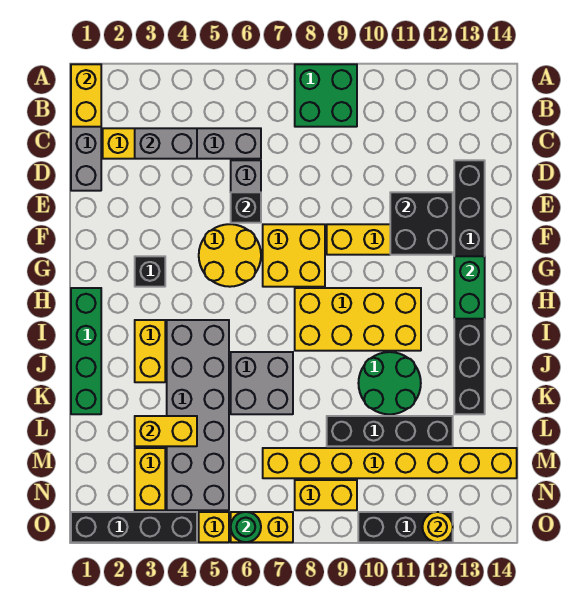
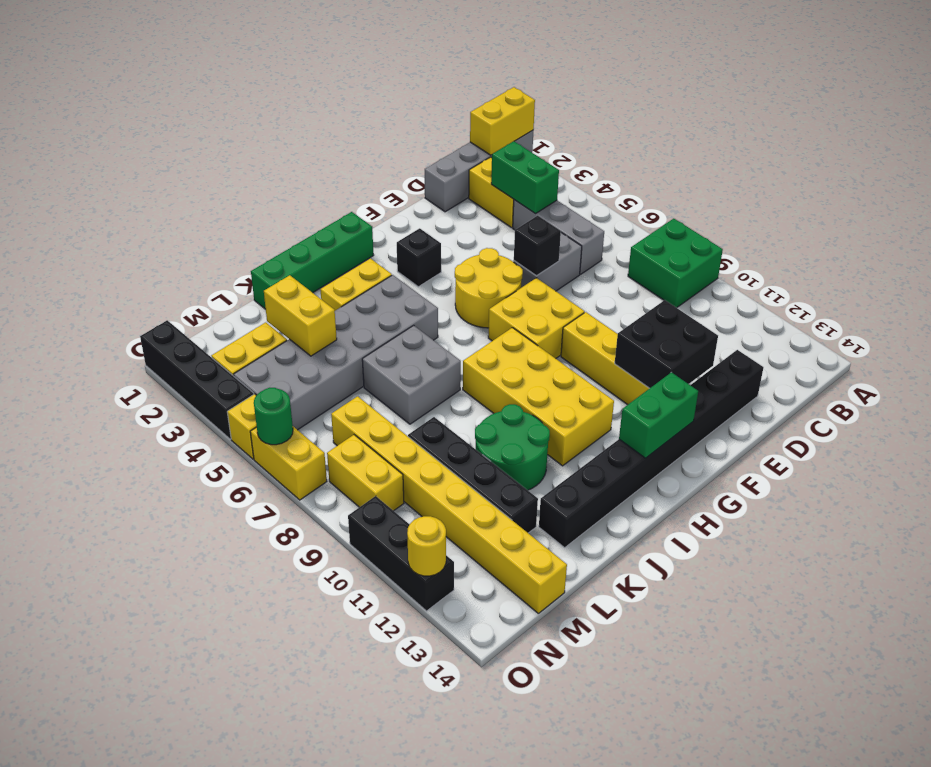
grey 1x2 brick [135,128,197,159] -> green 1x2 brick [491,141,559,214]

